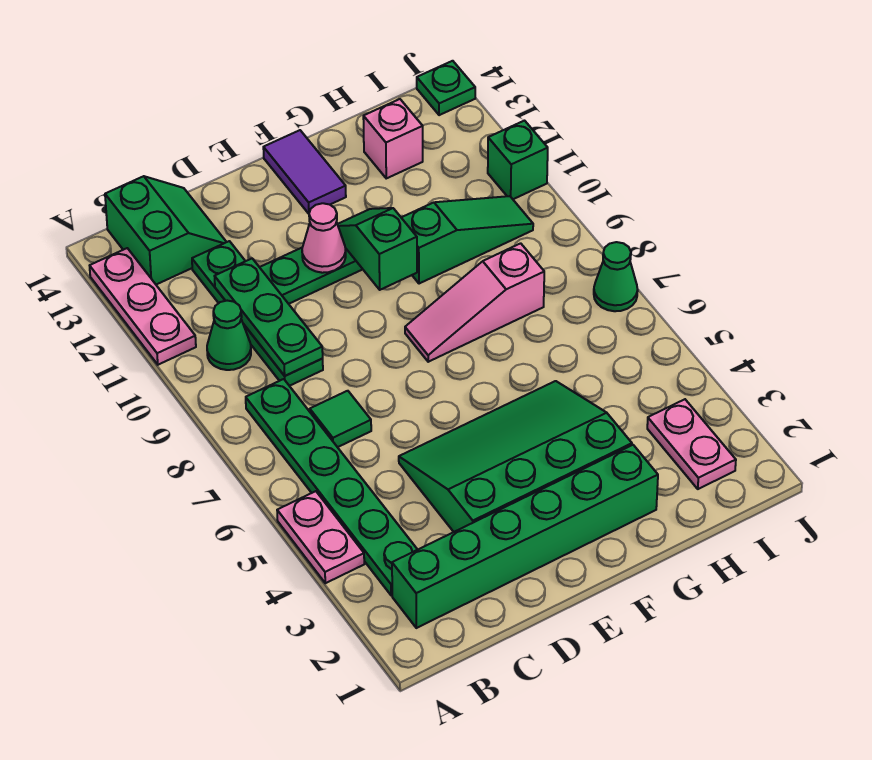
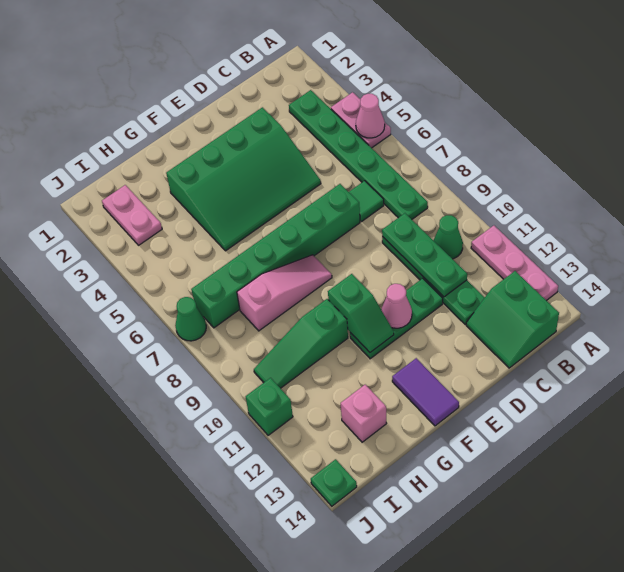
none -> pink 1x1 cone [356,94,385,138]
green 1x6 brick [392,445,658,628] -> green 1x6 brick moved to [191,184,360,328]

